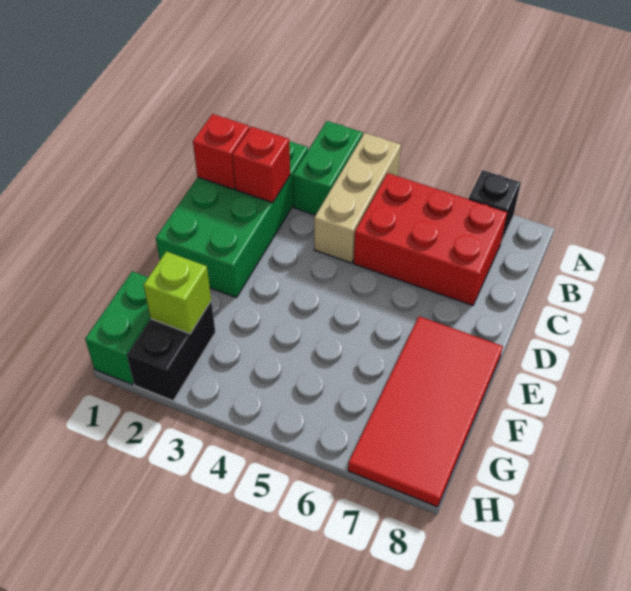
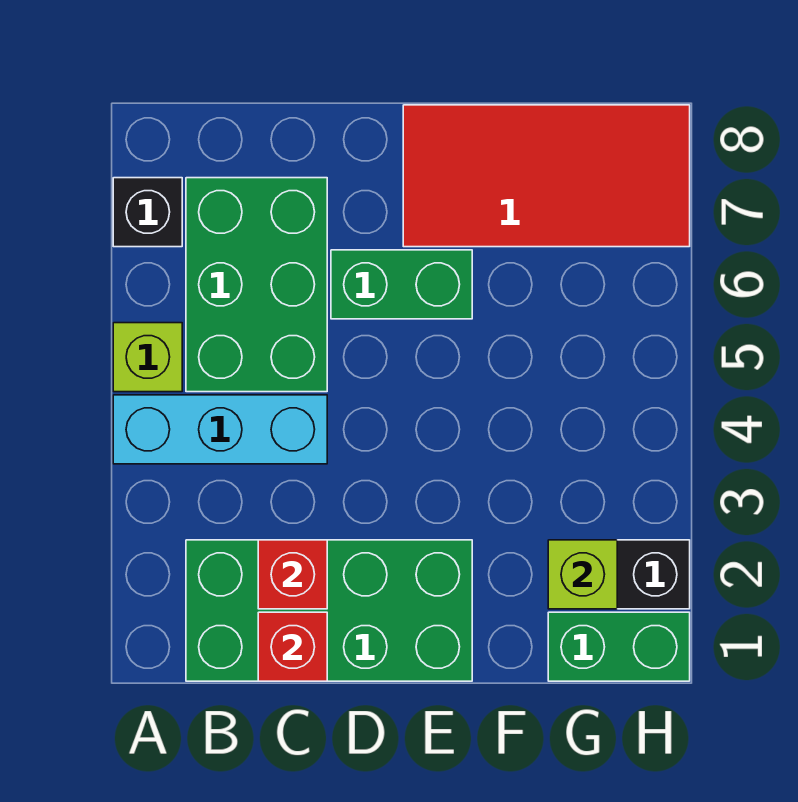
green 1x2 brick [293,121,363,215] -> green 1x2 brick moved to [331,250,472,319]
tan 1x3 brick [314,133,401,263] -> cyan 1x3 brick [113,395,327,464]
none -> lime 1x1 brick [113,323,182,392]
red 2x3 brick [353,173,507,306] -> green 2x3 brick [186,178,327,392]

